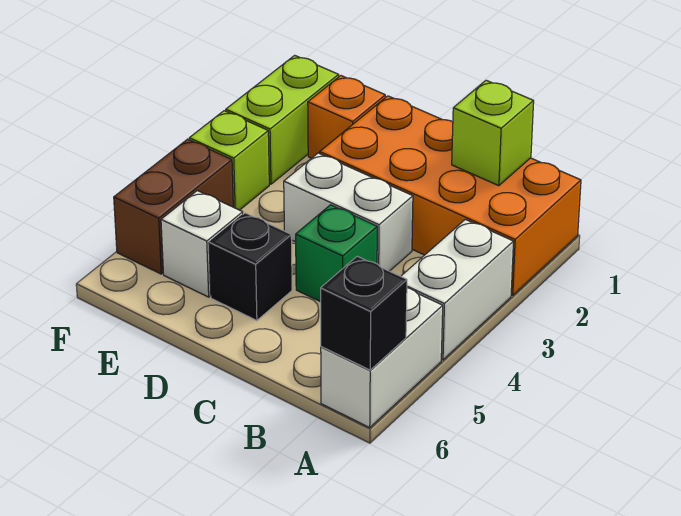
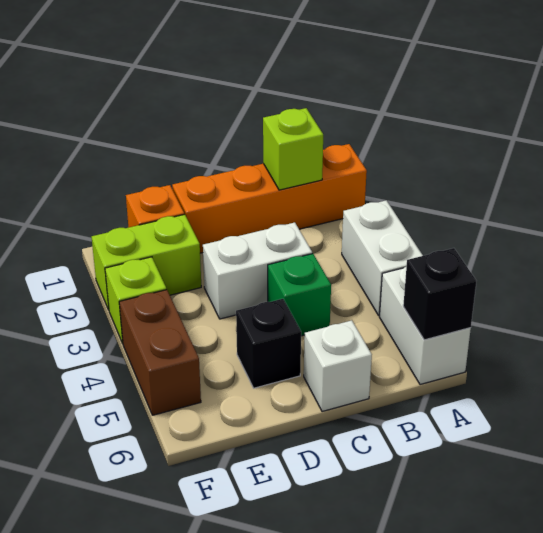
orange 2x4 brick [320,96,581,295] -> orange 1x4 brick [172,144,367,253]
white 1x1 brick [161,191,243,297] -> white 1x1 brick moved to [304,320,372,412]
lime 1x2 brick [226,55,339,184] -> lime 1x2 brick turned to [92,214,201,310]

